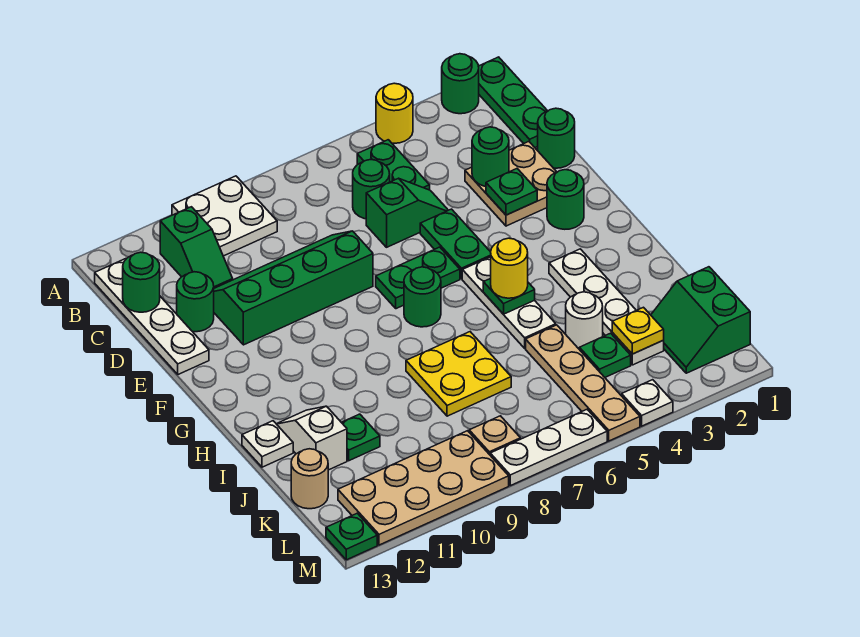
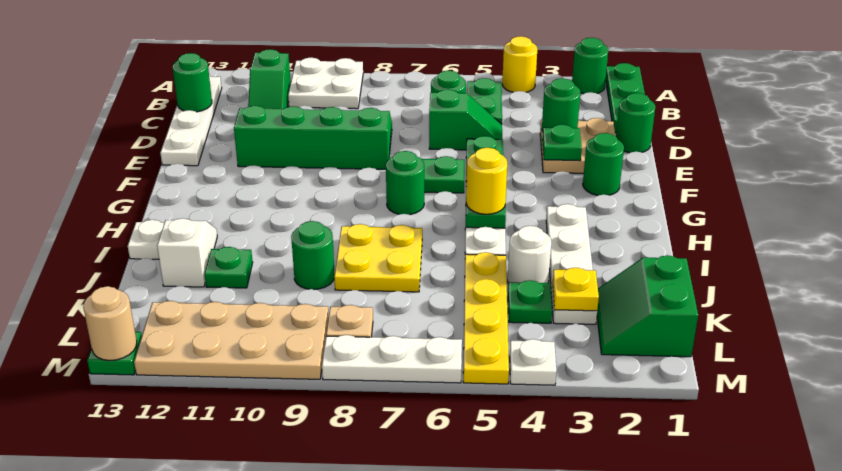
green 1x1 round brick [177,272,214,332] -> green 1x1 round brick moved to [291,221,335,290]
tan 1x4 plate [526,325,640,441] -> yellow 1x4 plate [463,252,509,384]
tan 1x1 round brick [291,449,328,509] -> tan 1x1 round brick moved to [83,286,137,361]

